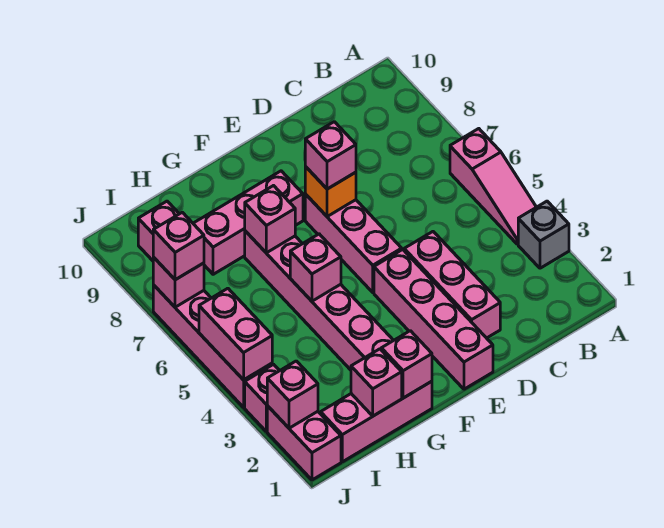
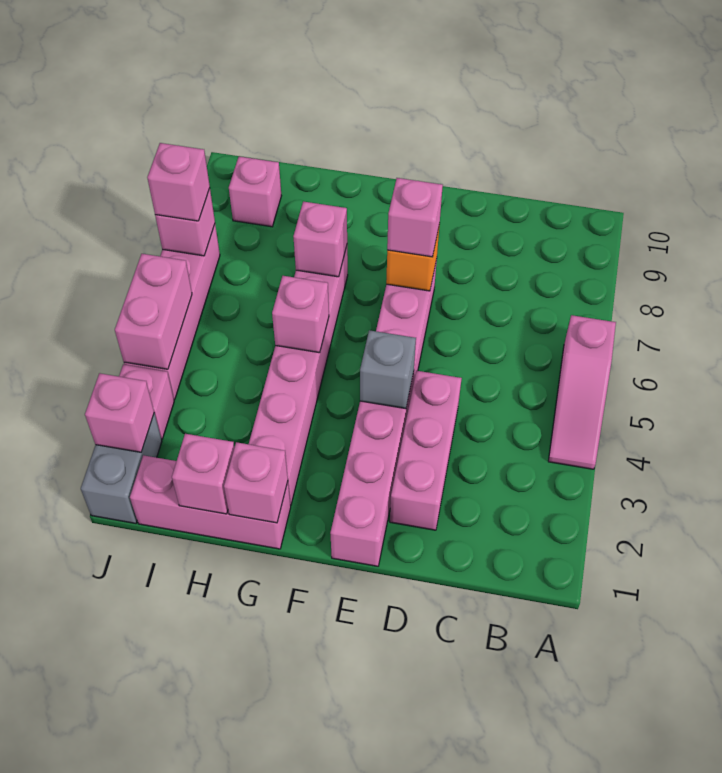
grey 1x1 brick [518,201,569,268] -> grey 1x1 brick moved to [360,330,416,409]
pink 1x3 brick [193,171,303,274] -> none
pink 1x2 brick [267,406,341,480] -> grey 1x2 brick [81,413,162,523]

